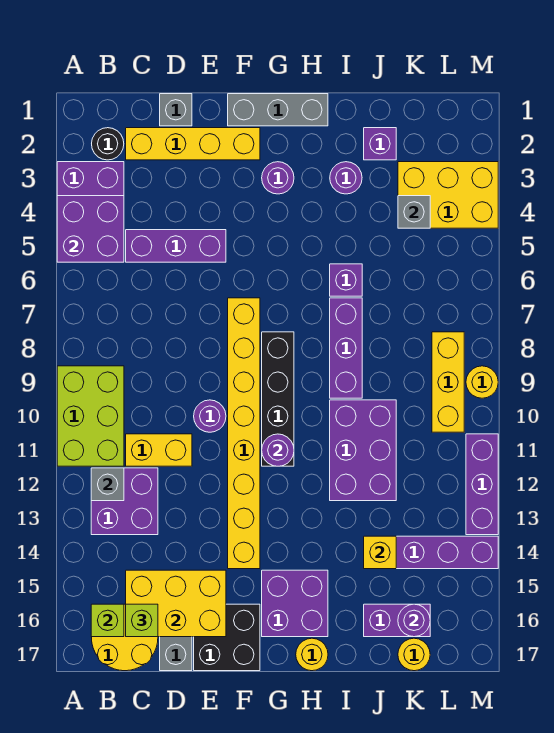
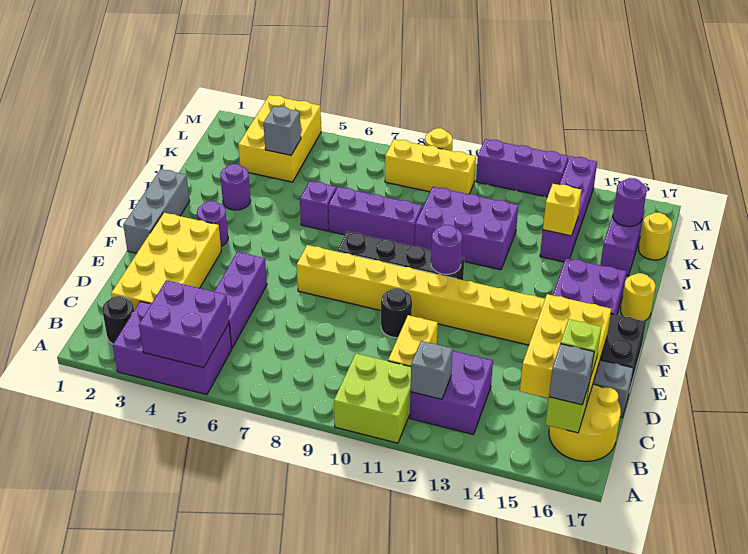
lime 2x3 brick [57,366,124,466] -> lime 2x2 brick [334,354,411,443]
yellow 1x4 brick [126,128,260,160] -> yellow 2x4 brick [111,213,221,310]
grey 1x1 brick [160,94,192,126] -> grey 1x1 brick moved to [549,344,594,405]
purple 1x1 round brick [194,400,226,432] -> black 1x1 round brick [381,288,412,338]
purple 1x1 brick [364,128,396,160] -> none

